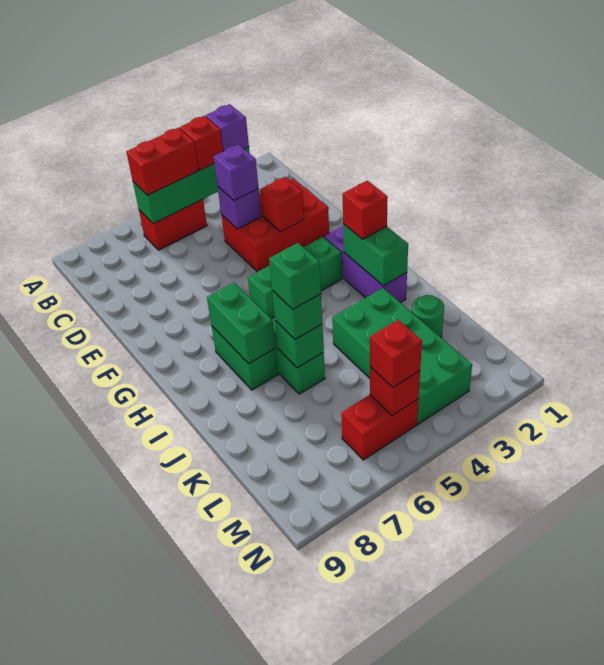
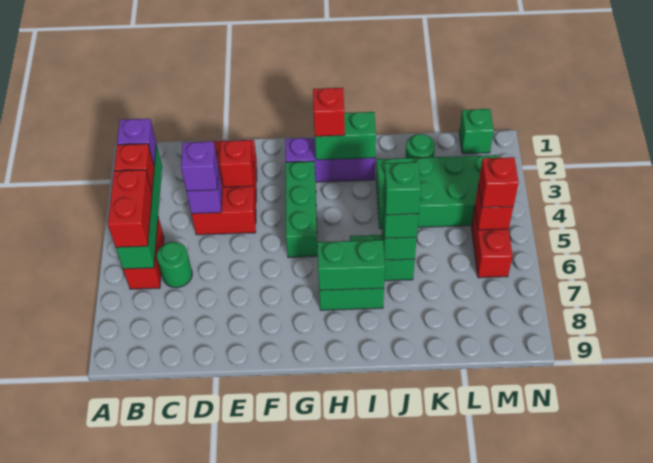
none -> green 1x1 round brick [157,242,192,288]
none -> green 1x1 brick [459,109,494,154]

